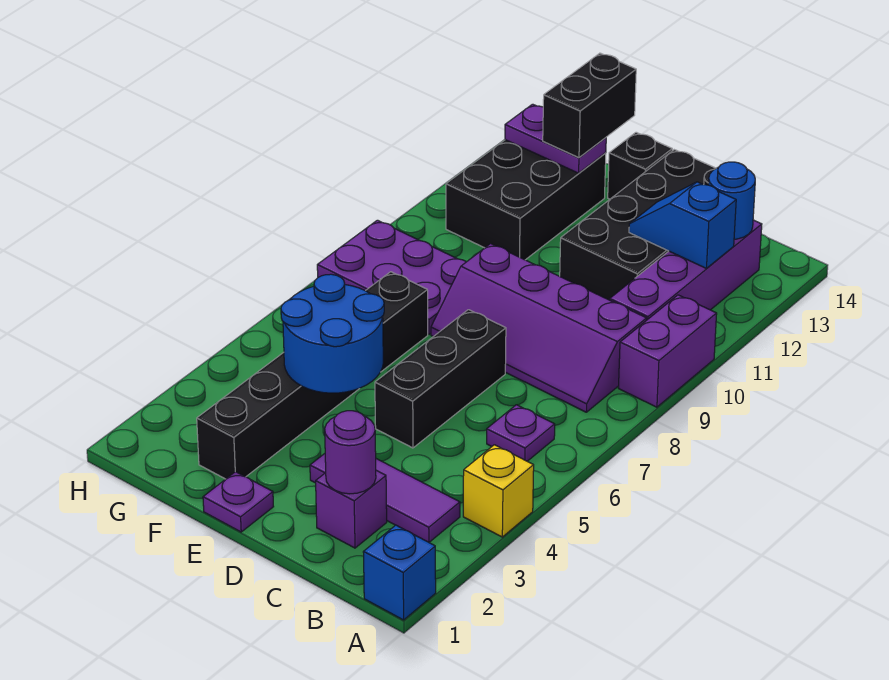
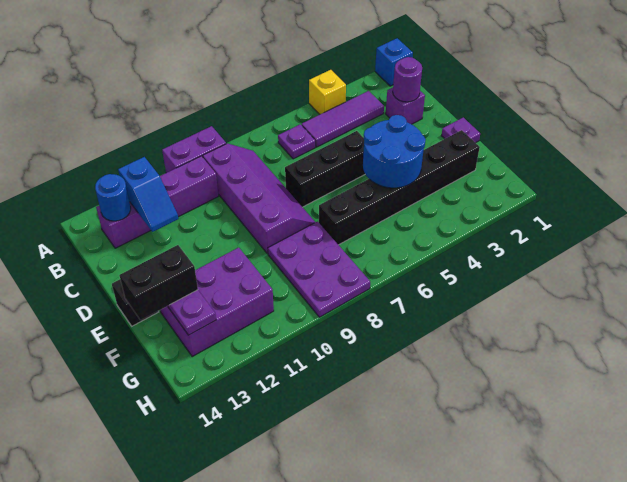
purple 1x3 tile [310,454,460,542] -> purple 1x3 tile turned to [302,91,384,147]
black 2x4 brick [560,150,716,300] -> none
black 2x3 brick [446,140,606,260] -> purple 2x3 brick [160,247,274,357]

